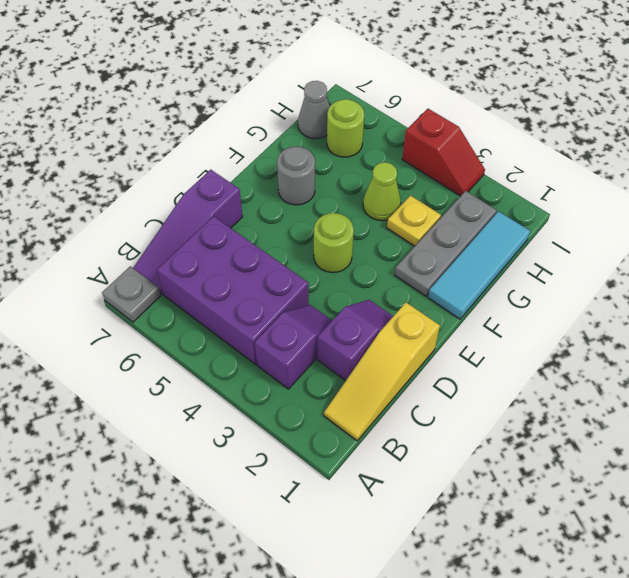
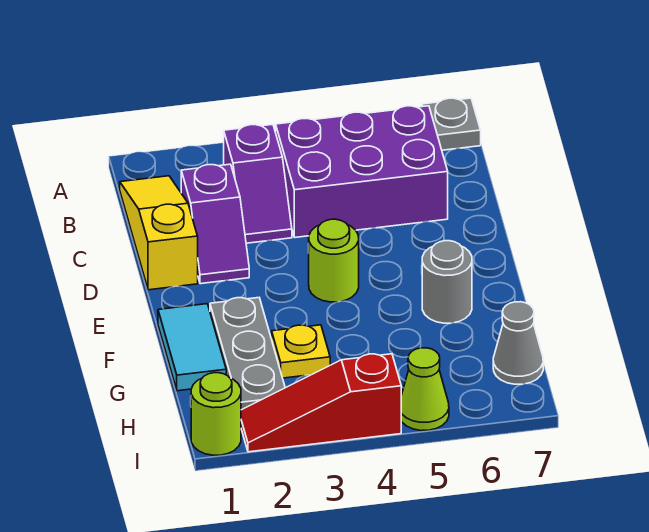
purple 1x3 slope [133,170,243,294] -> none
cyan 1x3 tile [428,211,530,319] -> cyan 1x2 tile [158,304,226,391]
lime 1x1 cone [363,162,401,221] -> lime 1x1 cone moved to [401,348,449,431]
lime 1x1 round brick [327,99,364,157] -> lime 1x1 round brick moved to [191,373,241,455]
red 1x2 slope [402,109,485,196] -> red 1x3 slope [241,354,401,452]

